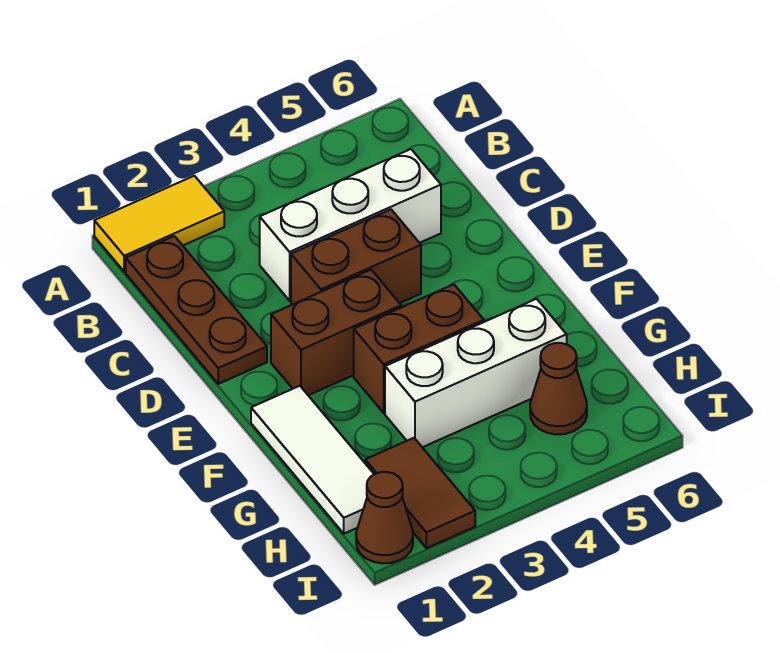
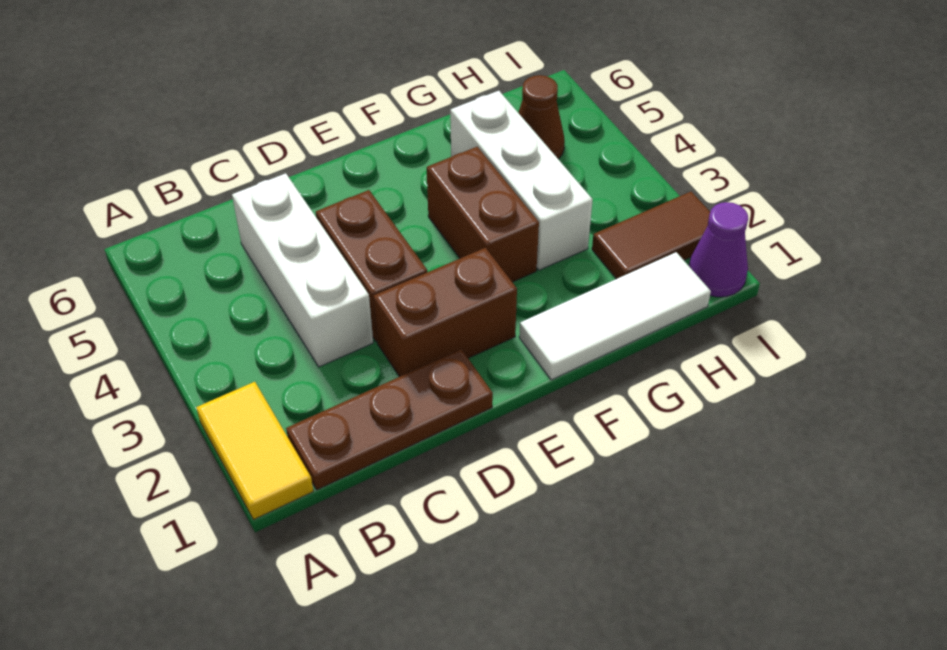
brown 1x2 brick [271,270,401,395] -> brown 1x2 brick turned to [373,248,517,377]
brown 1x1 cone [356,472,413,563] -> purple 1x1 cone [689,202,748,297]

